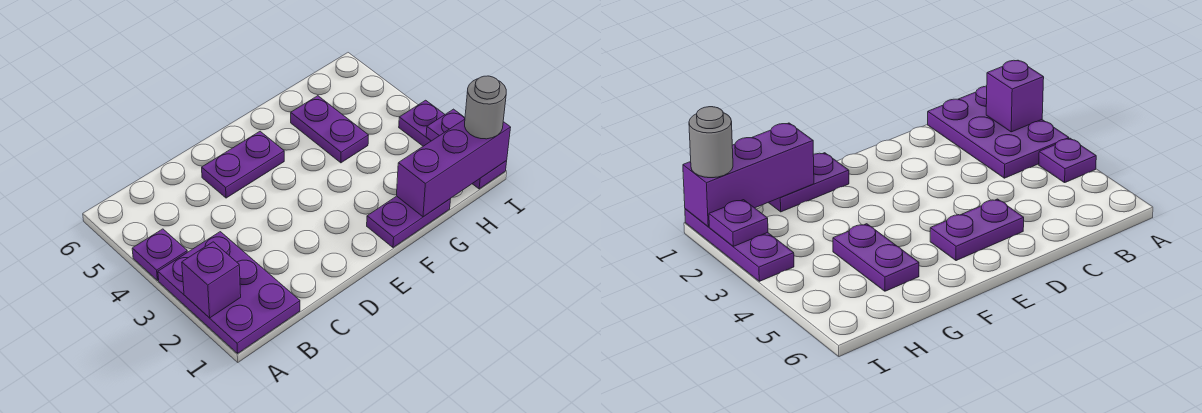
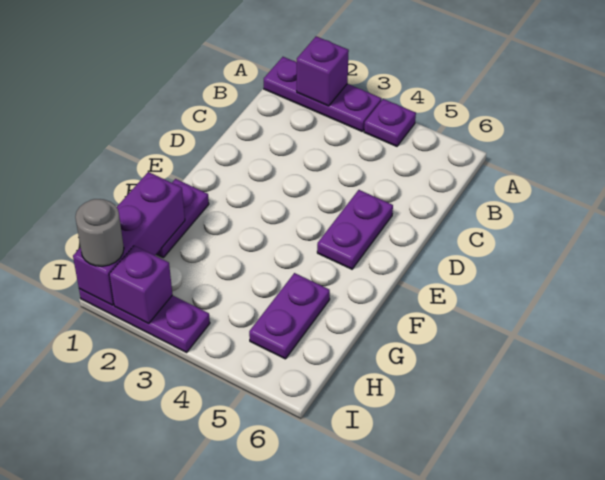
purple 2x3 plate [158,232,300,353] -> purple 1x3 plate [264,57,381,132]
purple 1x2 plate [291,96,368,163] -> purple 1x2 plate turned to [249,273,330,359]
purple 1x1 plate [426,109,465,141] -> purple 1x1 brick [109,246,172,324]

